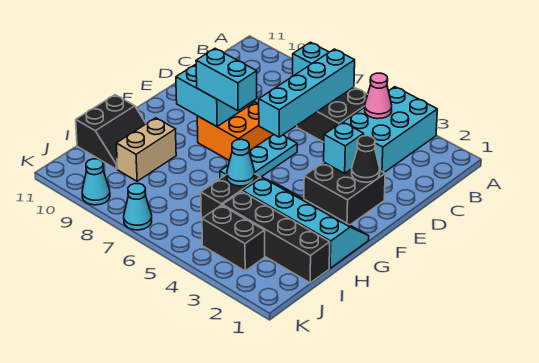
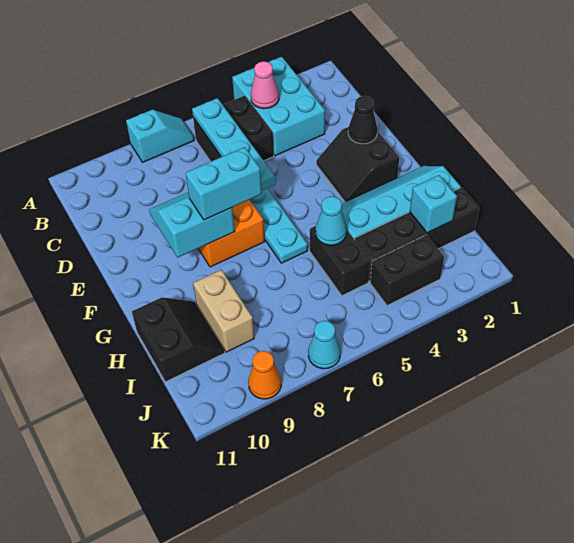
cyan 1x4 brick [259,49,355,137] -> cyan 1x4 plate [192,98,276,191]
black 2x2 brick [304,162,385,225] -> black 2x2 slope [316,127,399,202]
cyan 1x1 brick [324,122,364,173] -> cyan 1x1 brick moved to [410,175,457,233]
cyan 1x1 cone [82,159,110,205] -> orange 1x1 cone [248,351,281,399]

